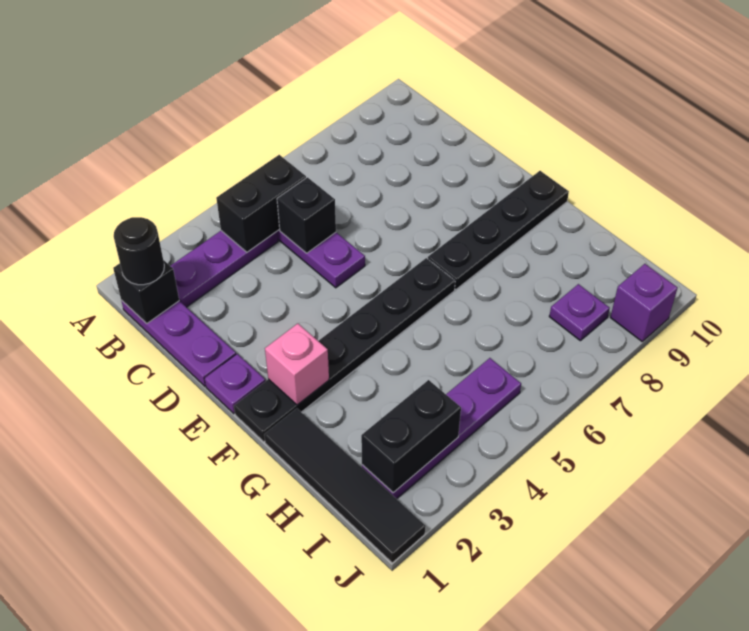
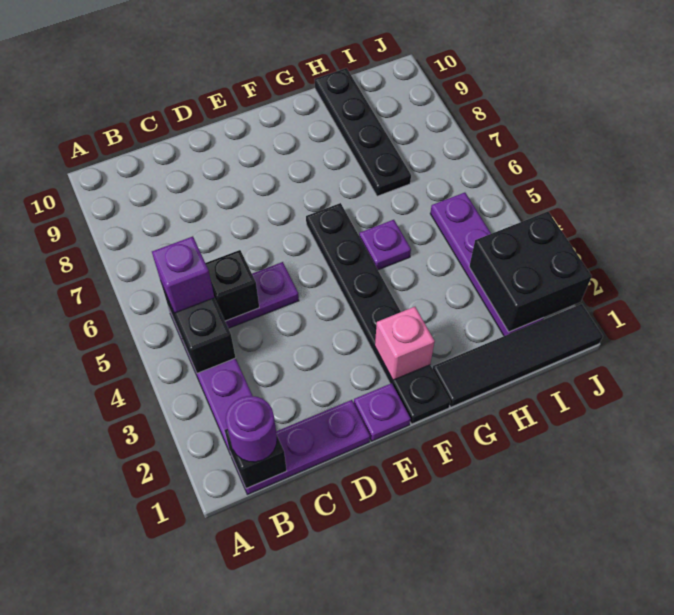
black 1x1 round brick [114,217,164,285] -> purple 1x1 round brick [226,396,277,462]
black 1x4 plate [428,171,569,290] -> black 1x4 plate moved to [315,68,411,196]
black 1x2 brick [361,380,461,493] -> black 2x2 brick [469,212,592,332]
purple 1x1 plate [549,284,610,341] -> purple 1x1 plate moved to [359,220,411,270]
purple 1x1 brick [610,264,678,341] -> purple 1x1 brick moved to [152,236,214,313]

